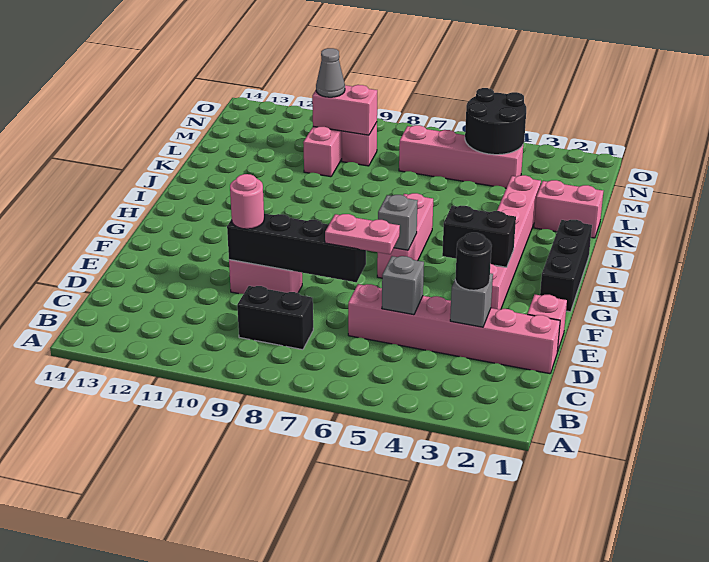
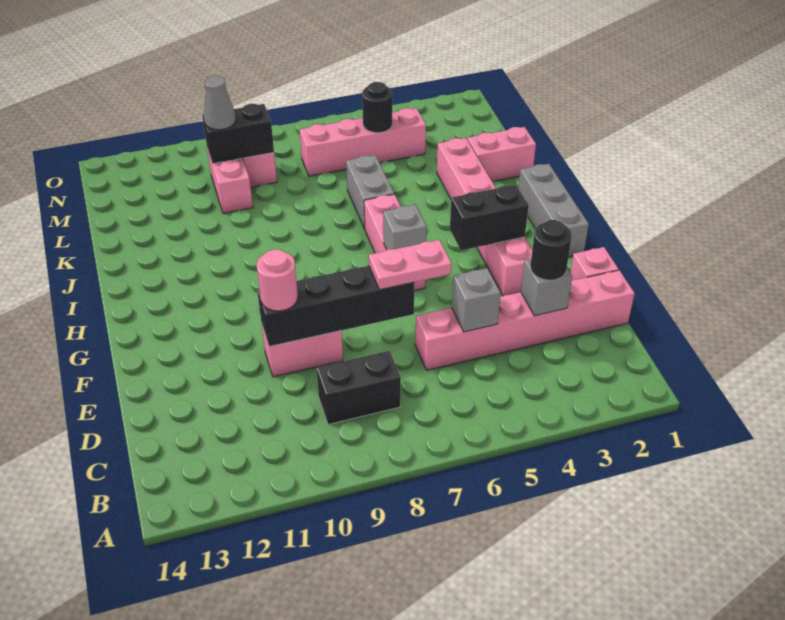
black 1x3 brick [540,220,592,312] -> grey 1x3 brick [518,164,589,257]
none -> grey 1x2 brick [346,155,394,229]
black 2x2 round brick [465,88,526,155] -> black 1x1 round brick [362,82,392,133]
pink 1x2 brick [312,85,377,135] -> black 1x2 brick [202,104,274,164]

